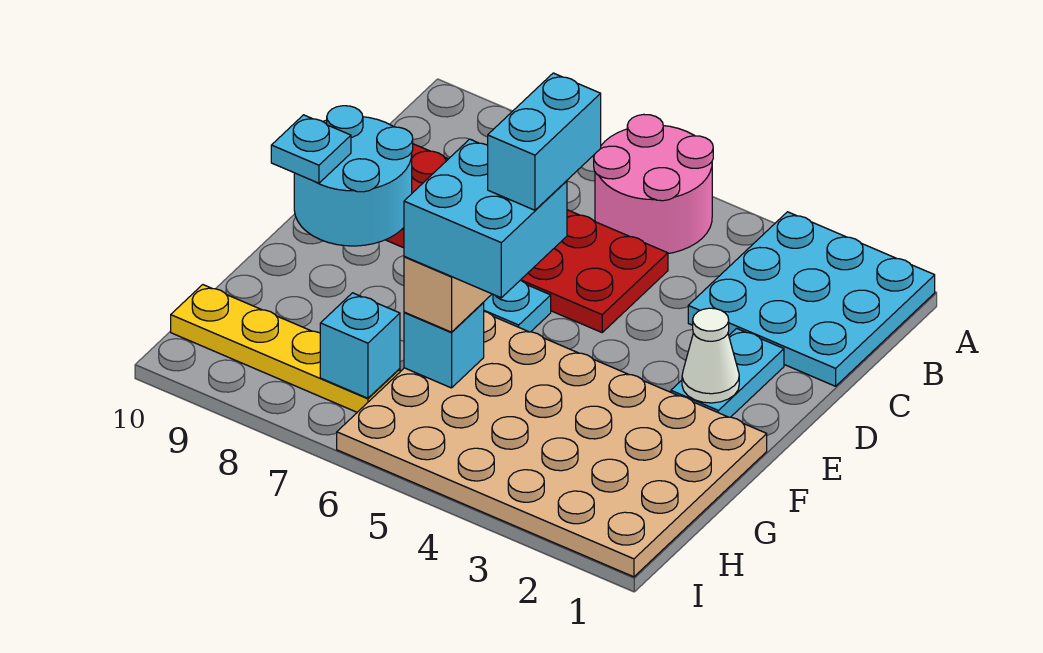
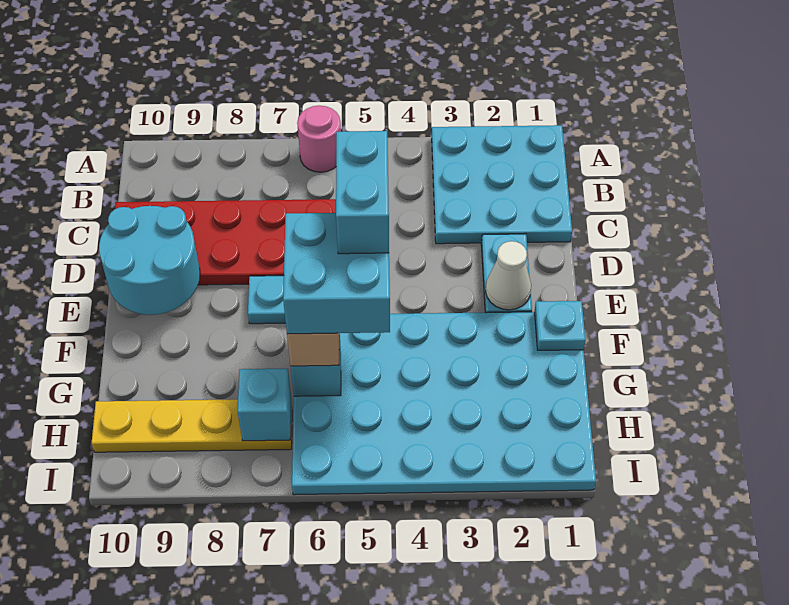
pink 2x2 round brick [594,114,713,253] -> pink 1x1 round brick [297,106,341,172]
cyan 1x1 plate [271,115,351,183] -> cyan 1x1 plate moved to [535,301,586,350]
tan 4x6 plate [337,311,767,577] -> cyan 4x6 plate [292,312,596,495]

